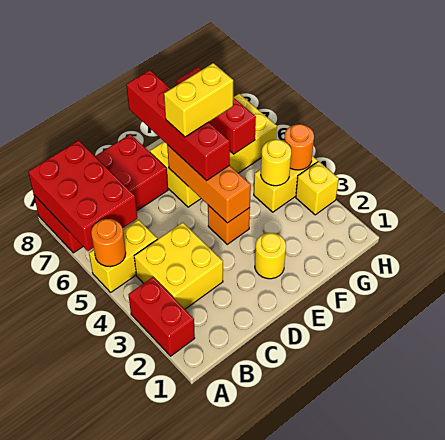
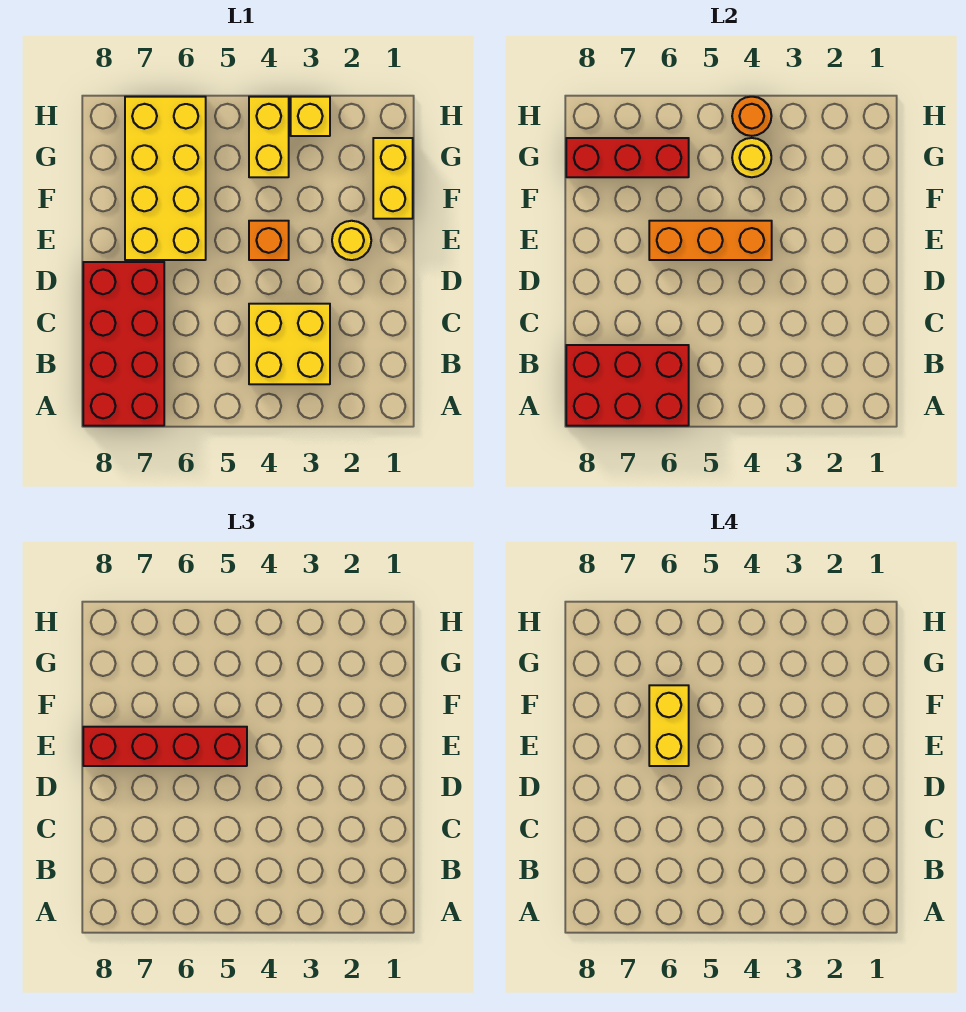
red 1x2 brick [128,277,195,356] -> none
yellow 1x2 brick [89,220,157,292] -> yellow 1x2 brick moved to [373,138,413,219]
orange 1x1 round brick [91,219,126,267] -> none

